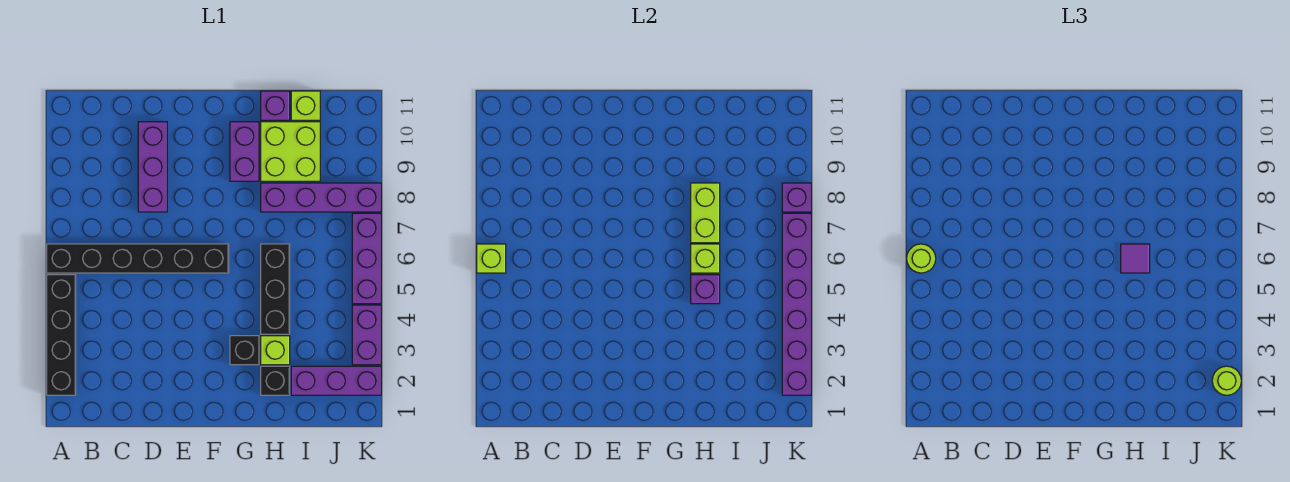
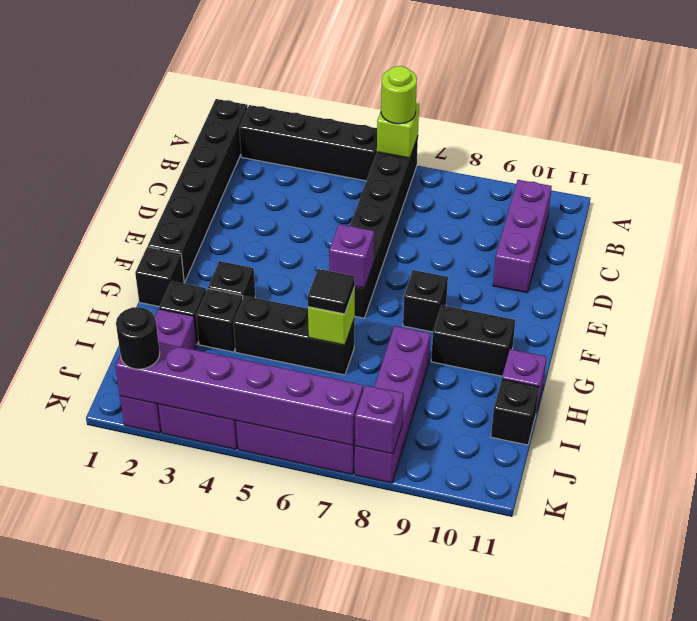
none -> black 1x6 brick [148,99,248,282]
purple 1x3 brick [138,122,167,212] -> purple 1x3 brick turned to [493,180,552,293]
none -> black 1x1 brick [403,270,448,332]
none -> black 1x1 brick [135,247,184,307]
purple 1x2 brick [230,122,259,181] -> black 1x2 brick [431,305,515,376]
lime 1x1 brick [261,336,290,365] -> black 1x1 brick [196,289,243,352]
purple 1x1 brick [691,275,720,304] -> purple 1x1 brick moved to [329,224,374,288]
purple 1x1 tile [1121,244,1150,273] -> black 1x1 tile [308,269,355,314]
lime 1x2 brick [691,183,720,243] -> none
lime 2x2 brick [261,122,320,181] -> none
lime 1x1 brick [291,91,320,120] -> black 1x1 brick [491,379,539,445]
lime 1x1 round brick [1212,366,1241,395] -> black 1x1 round brick [116,307,160,369]

